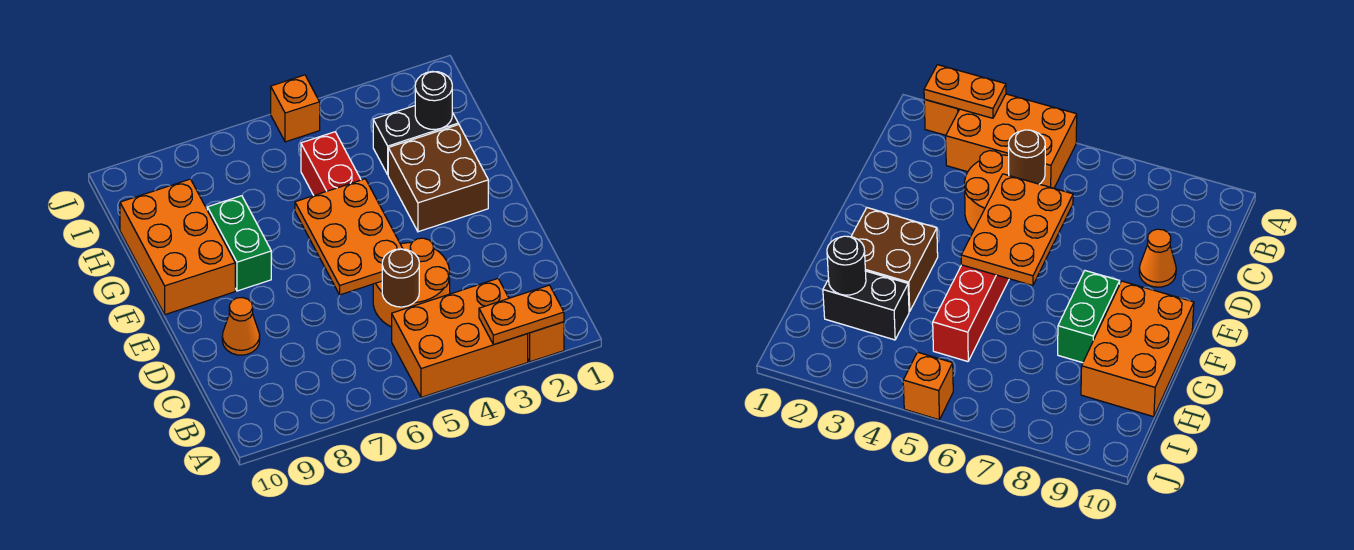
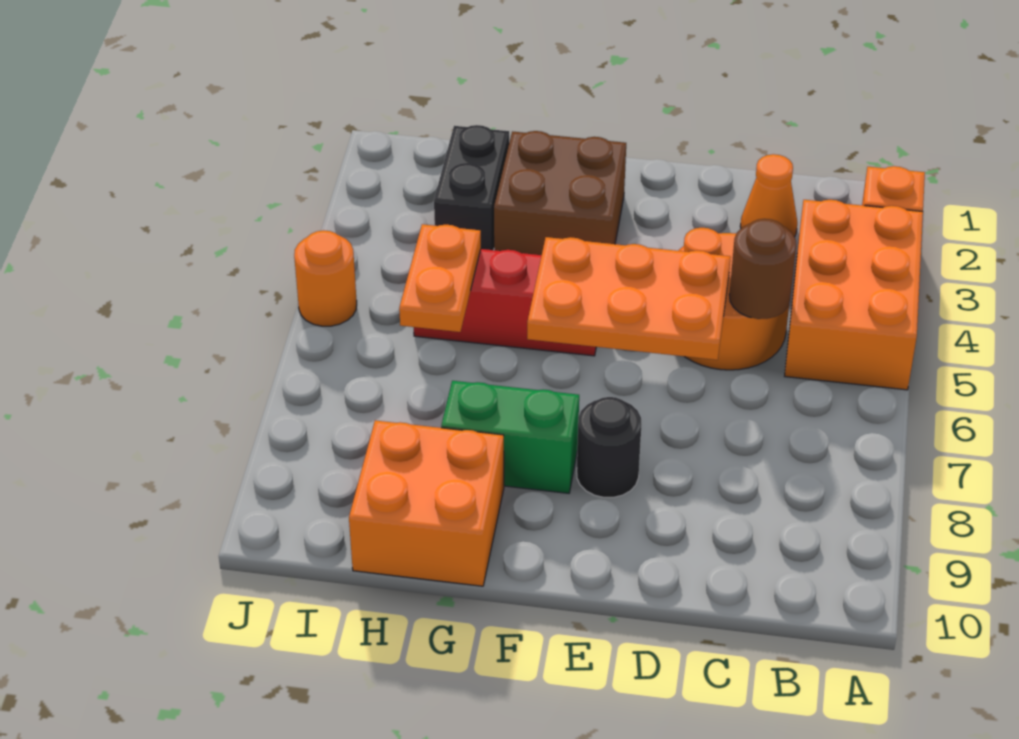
orange 1x2 plate [479,285,564,345] -> orange 1x2 plate moved to [399,224,481,332]
orange 1x1 cone [222,297,260,355] -> orange 1x1 cone moved to [740,154,797,237]
orange 2x3 brick [120,179,235,315] -> orange 2x2 brick [349,420,504,586]
black 1x1 round brick [415,71,452,129] -> black 1x1 round brick moved to [577,397,642,497]
orange 1x1 brick [271,75,320,142] -> orange 1x1 round brick [294,230,357,326]

